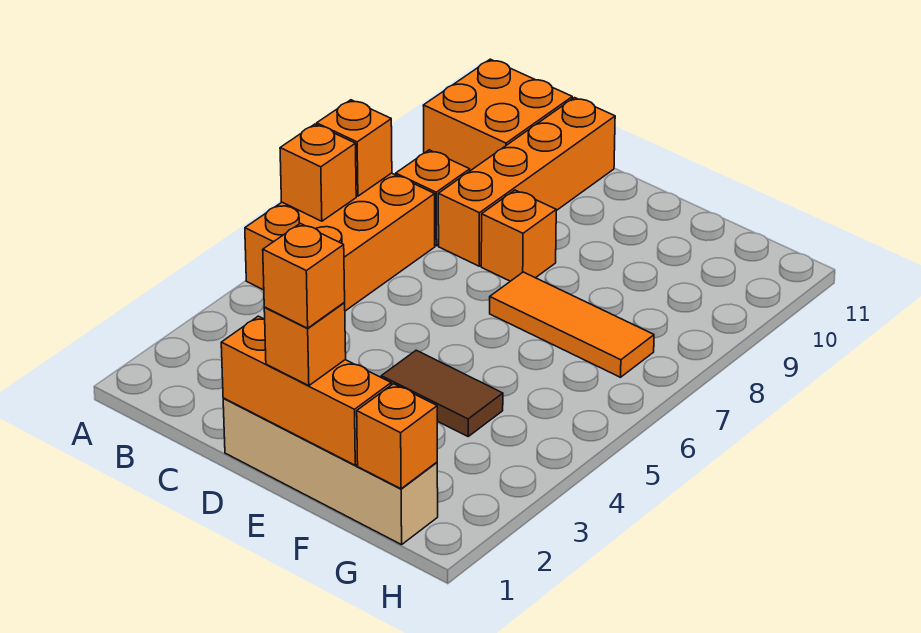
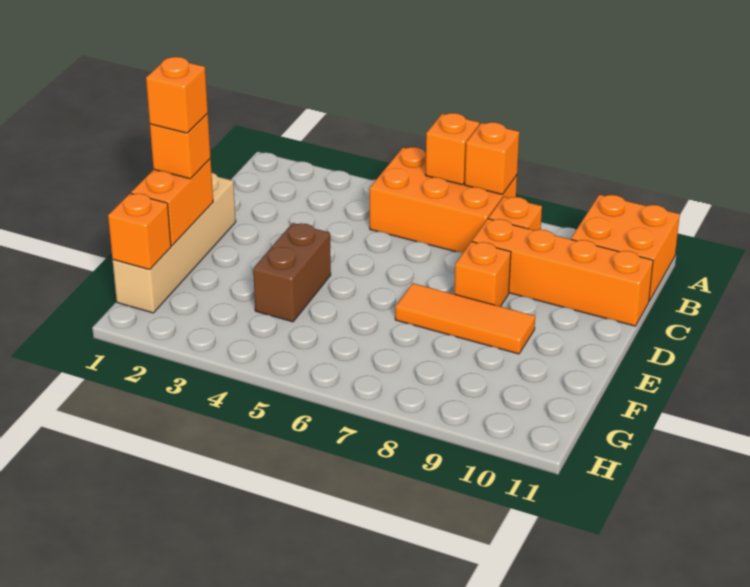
orange 1x3 brick [221,316,391,465] -> orange 1x2 brick [131,159,213,246]
brown 1x2 tile [381,350,503,436] -> brown 1x2 brick [253,223,331,322]
orange 1x3 tile [490,272,654,377] -> orange 1x3 tile turned to [395,283,535,354]

